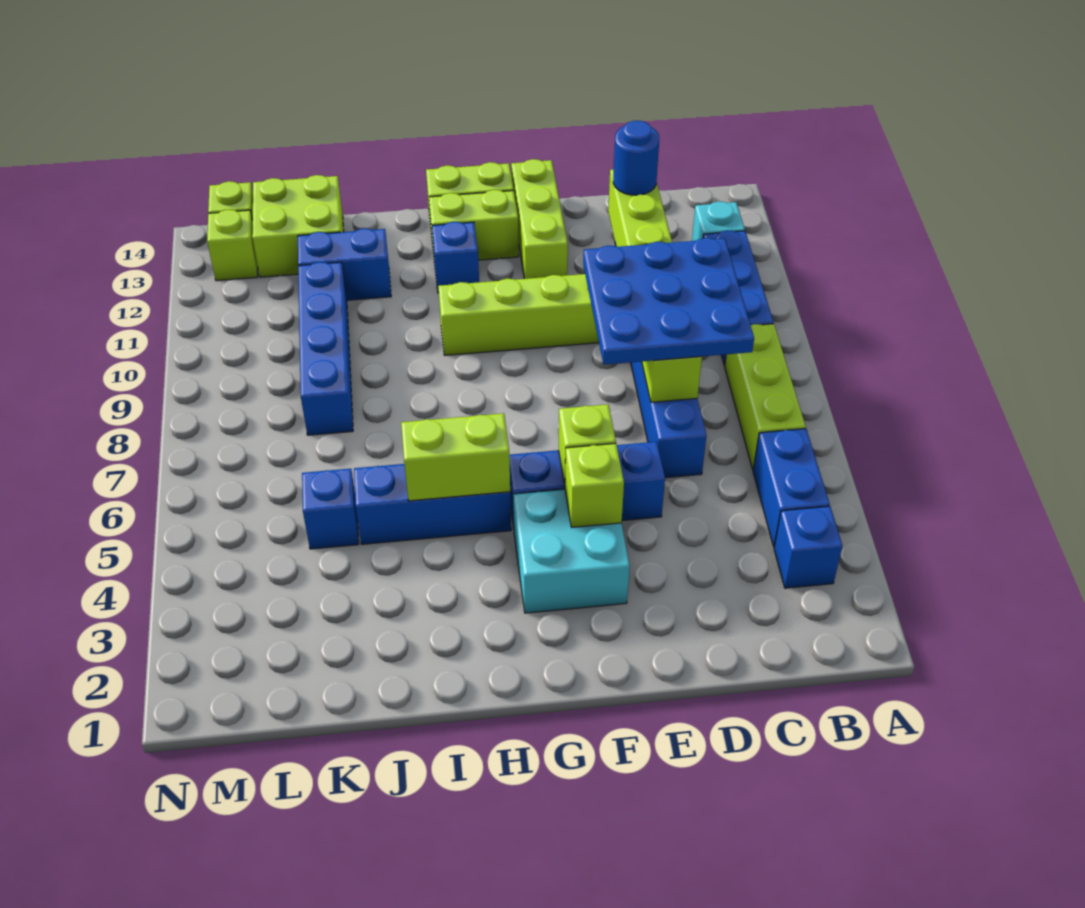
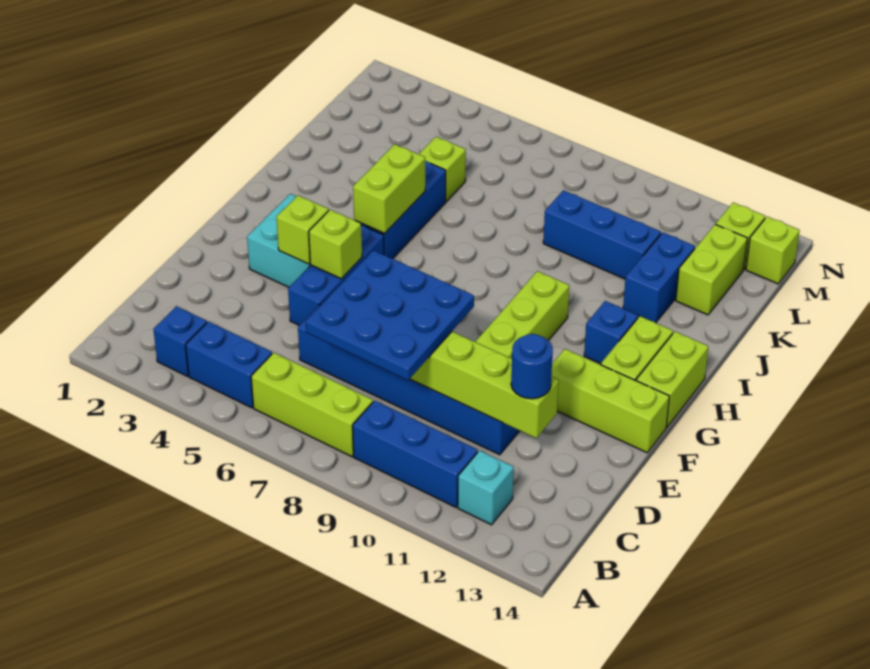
blue 1x1 brick [302,469,359,549] -> lime 1x1 brick [419,137,466,201]
blue 1x4 brick [298,262,353,435] -> blue 1x3 brick [543,190,661,279]
lime 2x2 brick [252,175,344,277] -> lime 1x2 brick [676,224,747,315]

